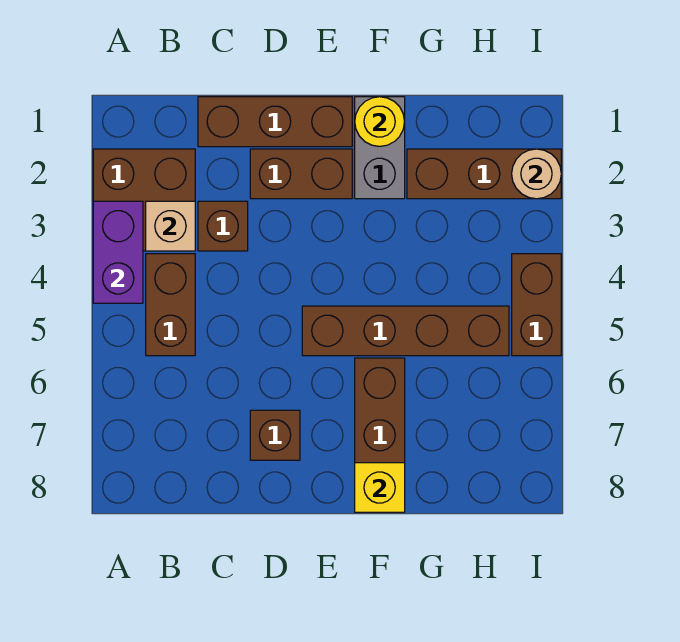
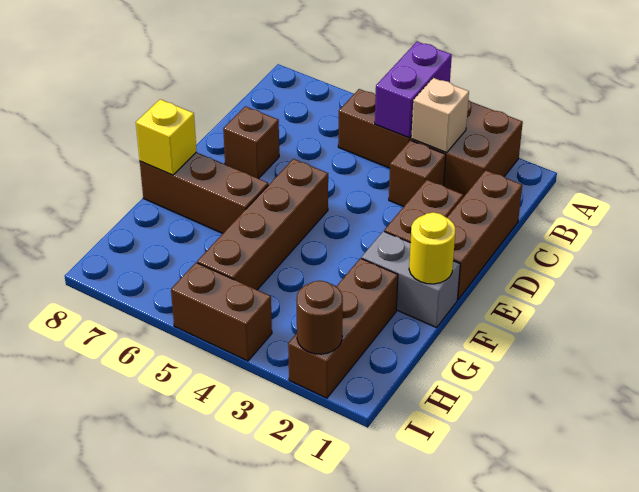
purple 1x2 brick [93,201,143,303] -> purple 1x2 brick turned to [375,42,452,138]
tan 1x1 round brick [512,149,561,199] -> brown 1x1 round brick [296,281,343,354]

